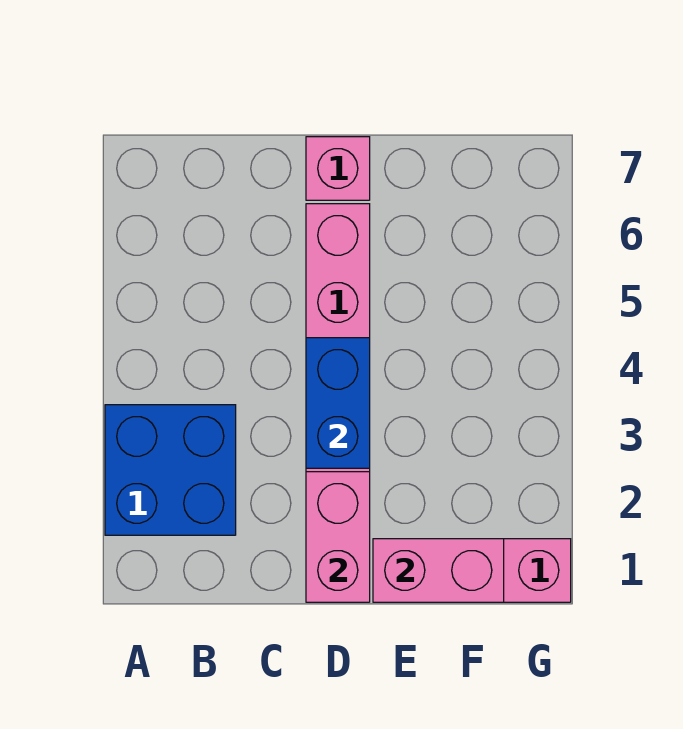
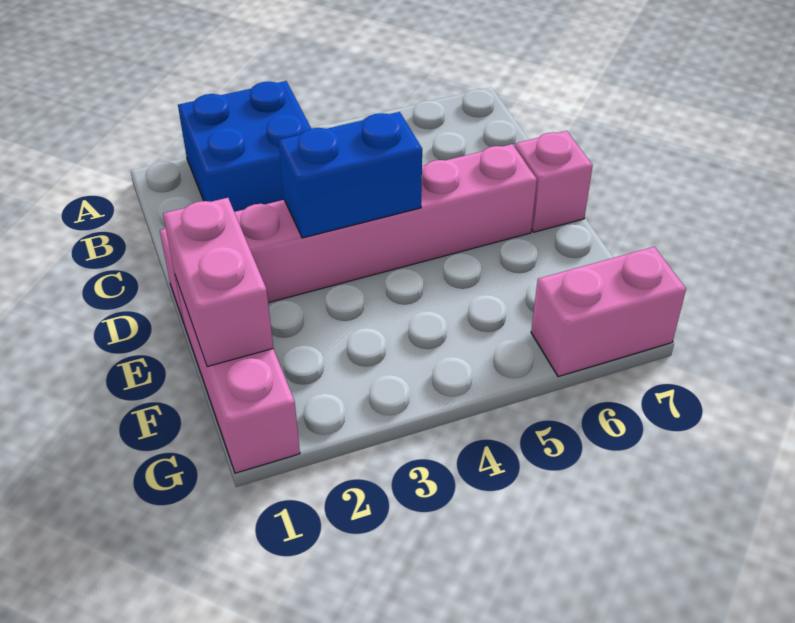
pink 1x2 brick [306,472,370,602] -> pink 1x2 brick moved to [531,247,686,377]

